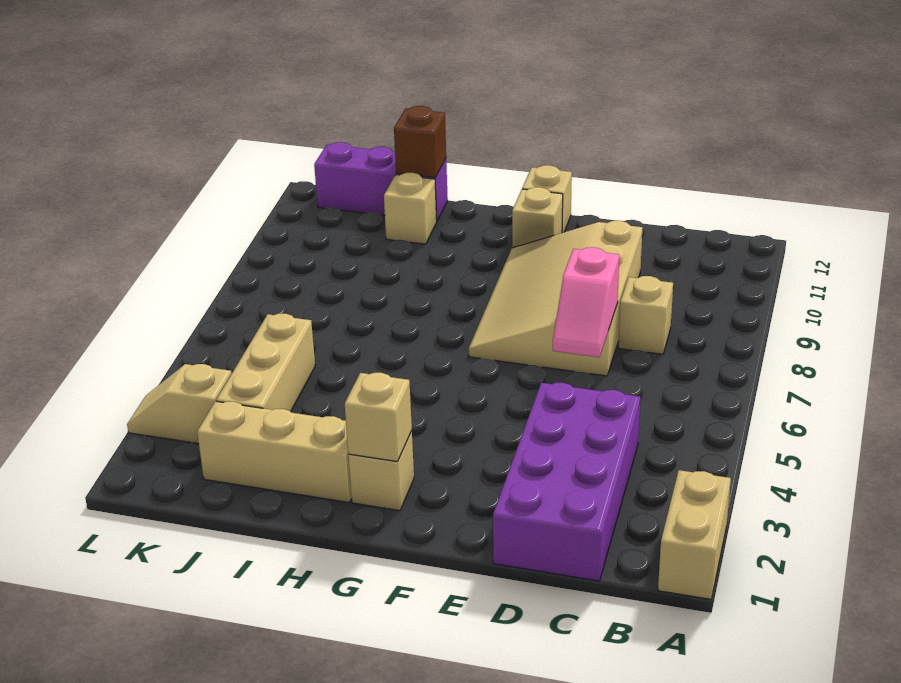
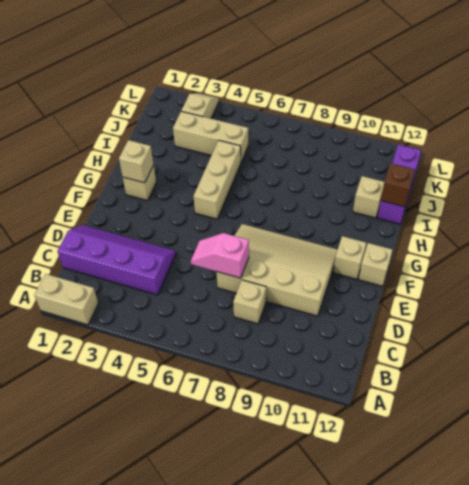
purple 2x4 brick [493,383,640,581] -> purple 2x4 slope [58,225,176,295]
tan 1x3 brick [197,401,352,503] -> tan 1x3 brick moved to [193,140,241,219]

